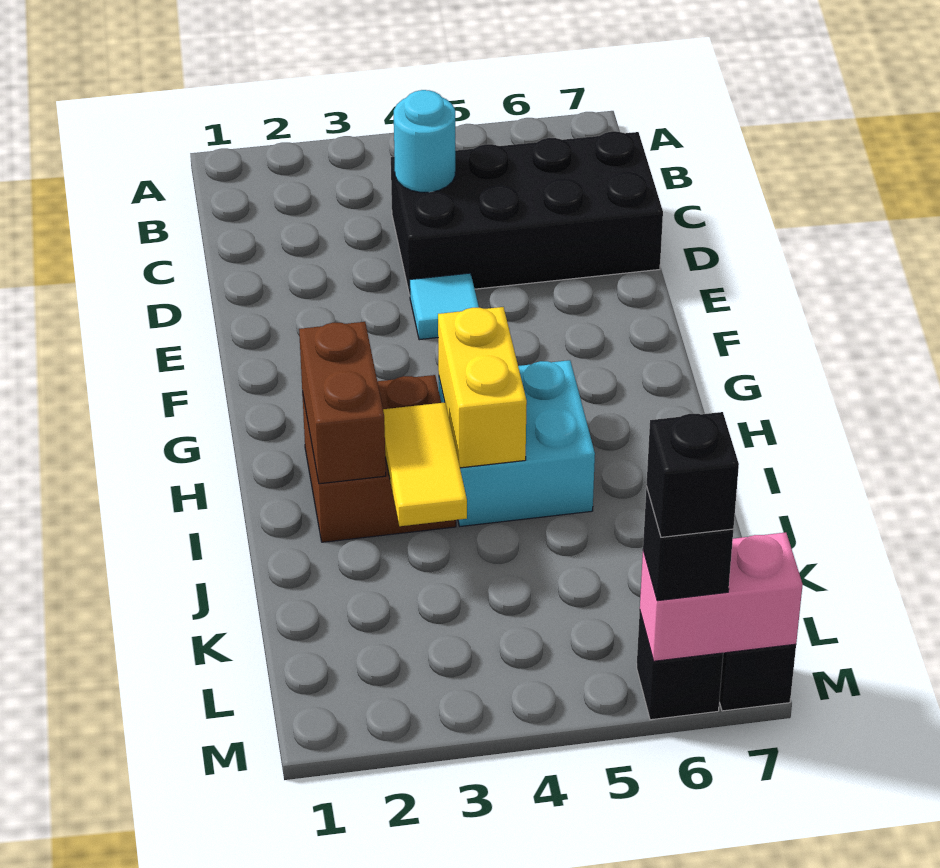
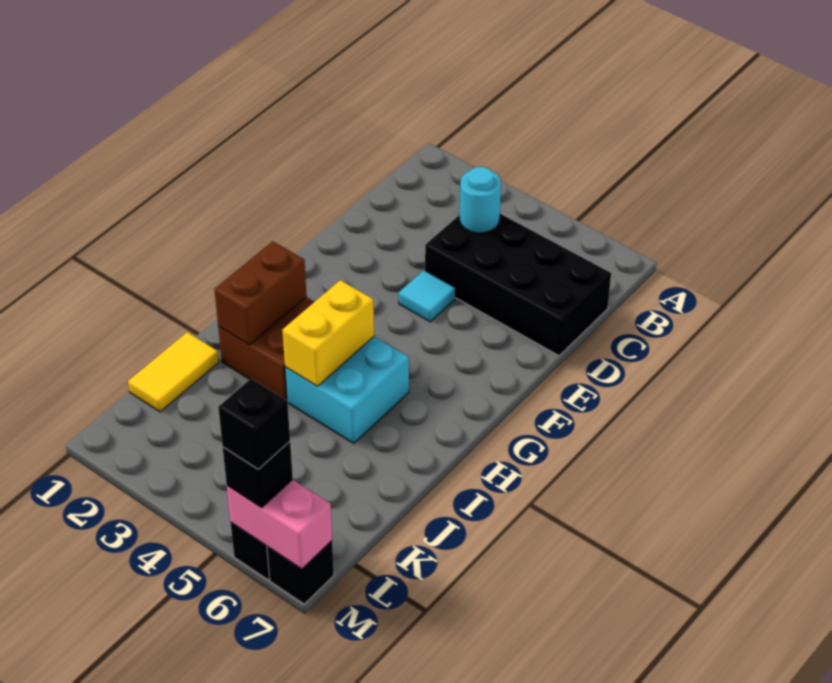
yellow 1x2 tile [383,402,467,526] -> yellow 1x2 tile moved to [128,332,219,412]

